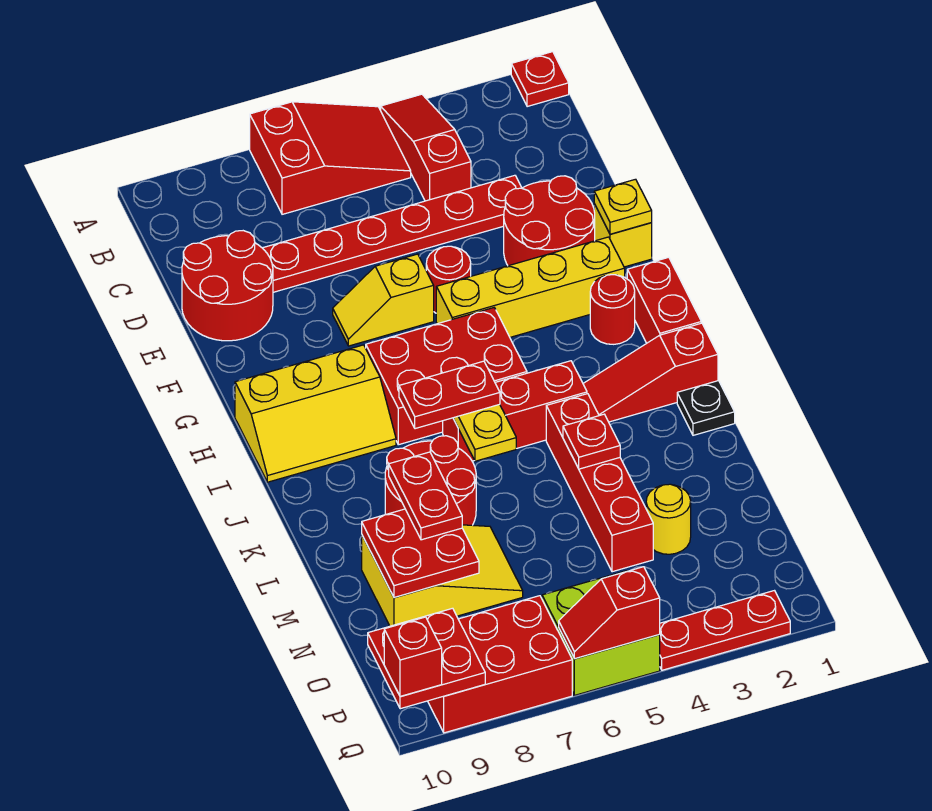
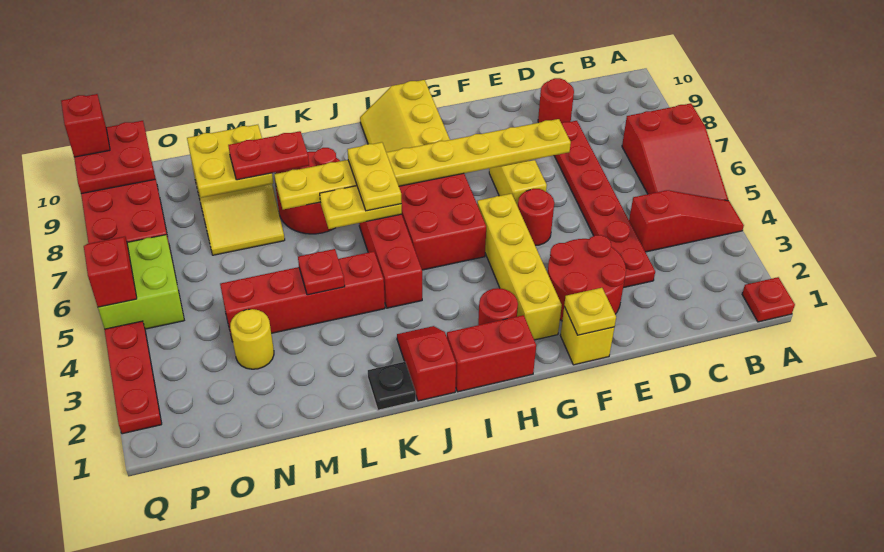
red 2x2 round brick [182,231,273,341] -> red 1x1 round brick [538,78,574,123]
none -> yellow 1x8 plate [274,119,571,209]
red 1x3 slope [583,323,718,422] -> red 1x2 slope [397,326,456,401]
red 1x2 plate [399,361,500,429] -> yellow 1x2 plate [347,142,402,211]
red 2x2 plate [362,509,479,598] -> yellow 2x2 plate [187,125,273,198]

